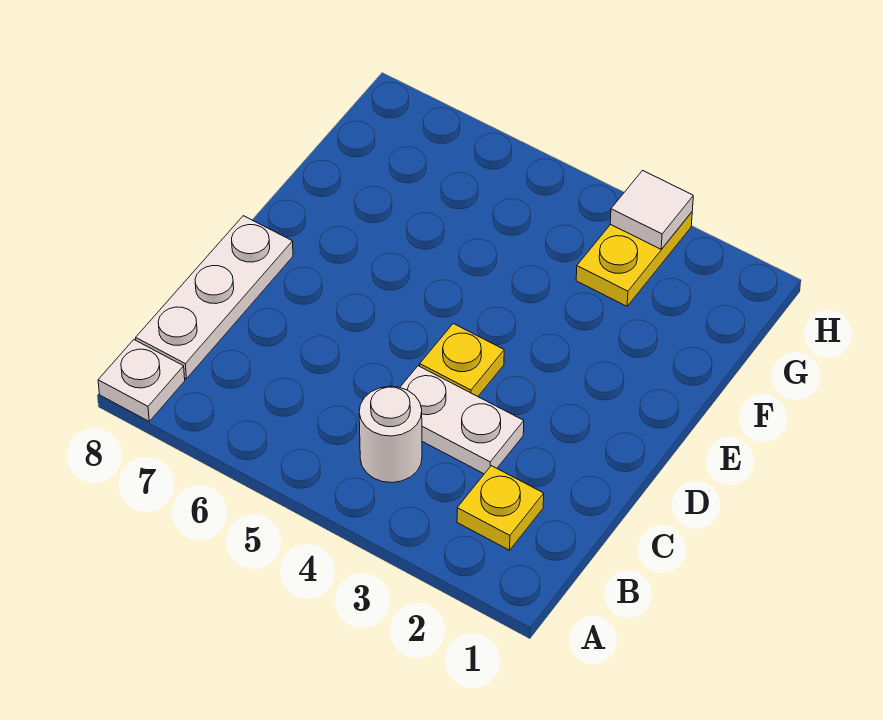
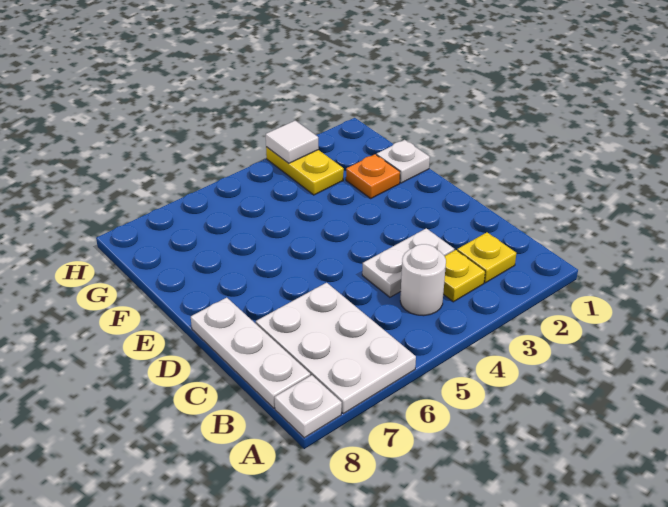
none -> white 2x3 plate [256,283,416,414]
yellow 1x1 plate [420,324,504,396] -> yellow 1x1 plate moved to [443,250,485,302]
none -> white 1x1 plate [377,140,430,183]
none -> orange 1x1 plate [346,154,400,198]

